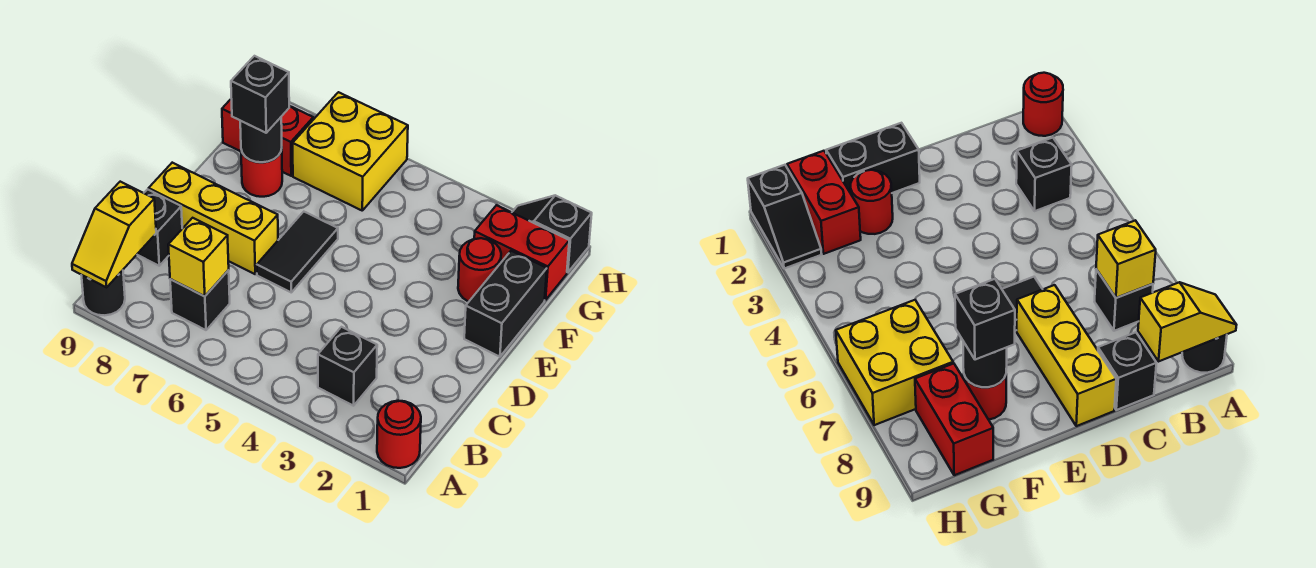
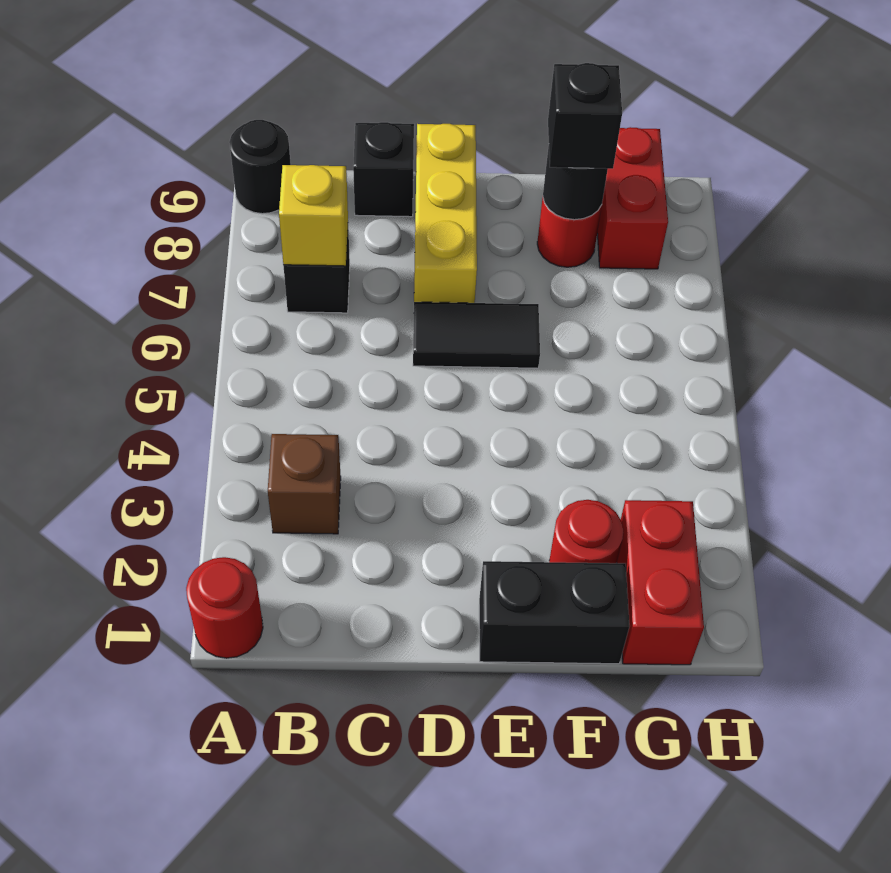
yellow 1x2 slope [72,182,156,287] -> none
black 1x1 brick [318,327,377,406] -> brown 1x1 brick [268,434,341,534]
yellow 2x2 brick [293,92,408,210] -> none
black 1x2 slope [512,195,592,272] -> none

